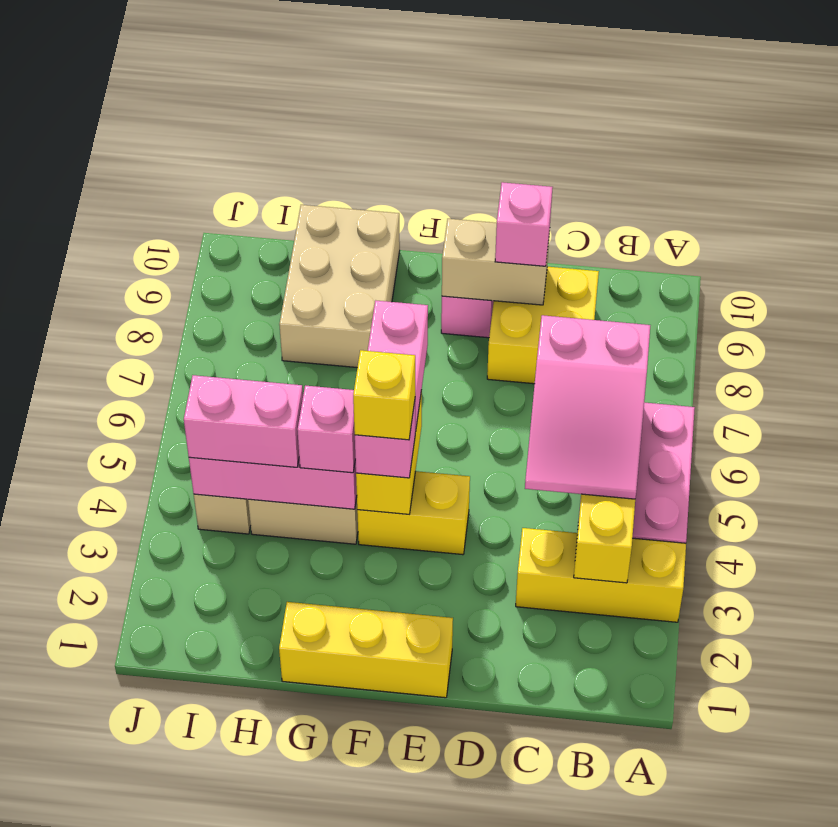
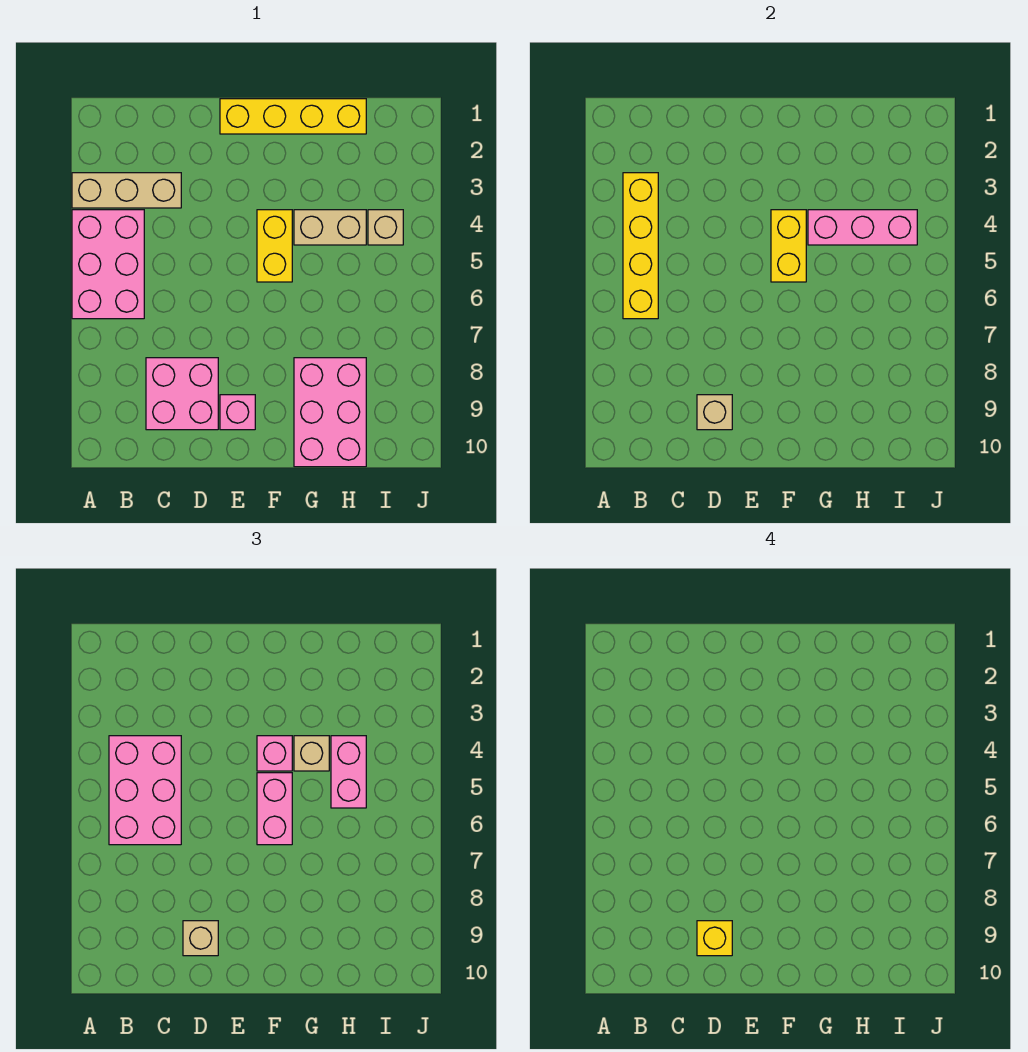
yellow 1x3 brick [516,528,686,622] -> tan 1x3 brick [72,173,181,208]
pink 2x3 slope [525,315,650,499] -> pink 2x3 brick [109,736,181,845]
yellow 2x2 brick [487,267,599,384] -> pink 2x2 brick [146,358,218,430]
tan 1x2 brick [442,219,550,305] -> tan 1x1 brick [697,395,732,430]
pink 1x1 brick [495,182,553,266] -> tan 1x1 brick [183,921,218,956]
yellow 1x3 brick [279,602,453,698] -> yellow 1x4 brick [220,99,366,134]
yellow 1x2 brick [357,471,470,555] -> yellow 1x2 brick turned to [257,210,292,282]
yellow 1x1 brick [353,350,415,440] -> yellow 1x1 brick moved to [697,921,732,956]
pink 1x1 brick [298,386,355,473] -> tan 1x1 brick [294,736,329,771]
tan 2x3 brick [279,205,400,367] -> pink 2x3 brick [294,358,366,467]
pink 1x2 brick [184,375,303,467] -> pink 1x2 brick turned to [331,736,366,808]

